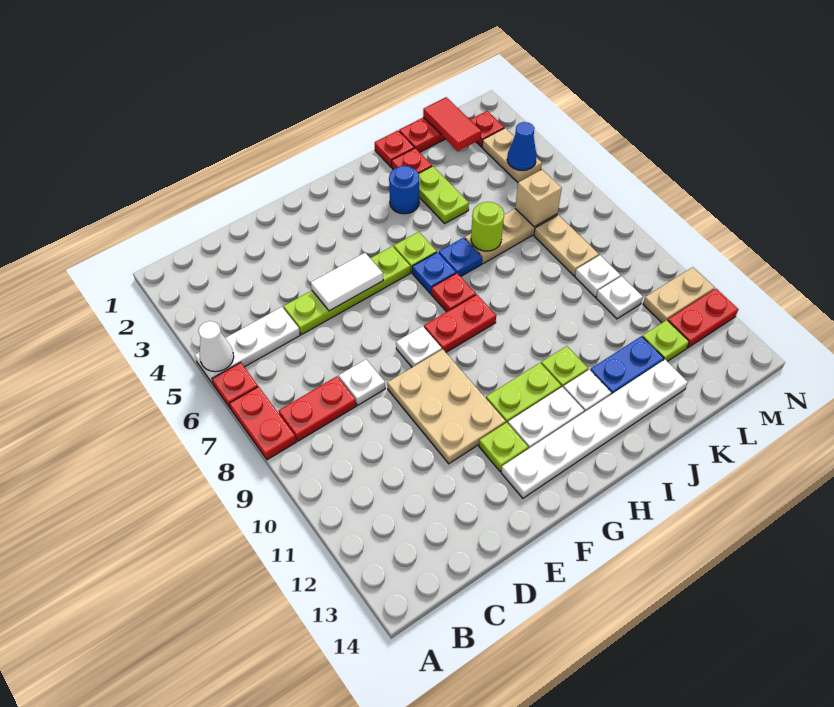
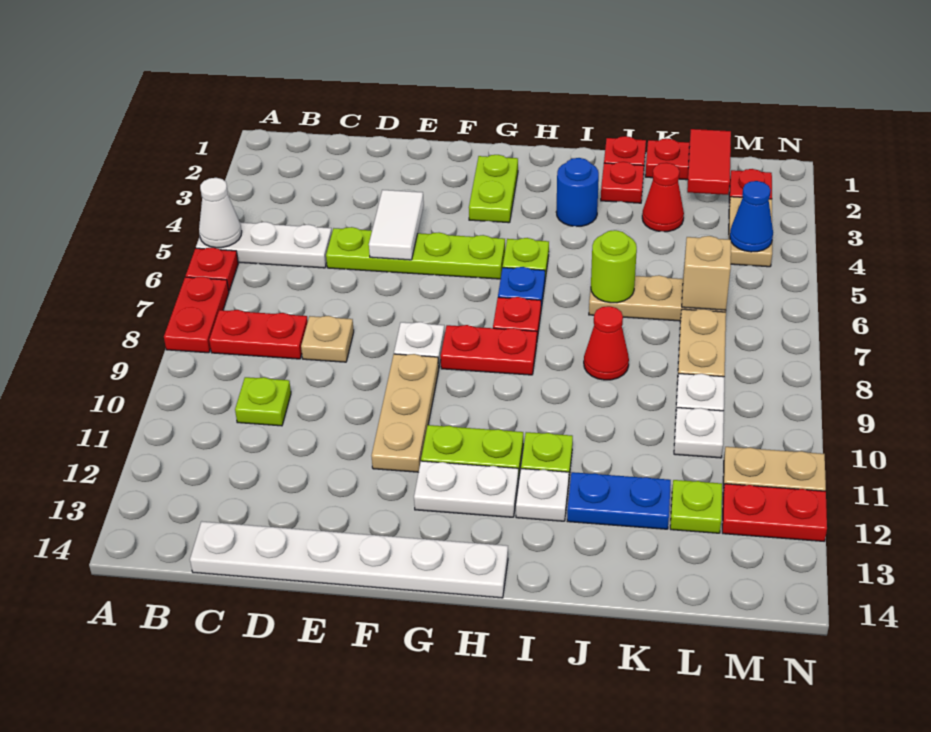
white 1x1 plate [339,359,385,405] -> tan 1x1 plate [301,316,354,362]
white 1x2 tile [311,253,383,311] -> white 1x2 tile turned to [369,190,424,260]
tan 2x3 plate [387,349,506,464] -> tan 1x3 plate [372,354,439,472]
lime 1x1 plate [479,423,528,471] -> lime 1x1 plate moved to [235,377,291,426]
white 1x6 plate [501,360,688,498] -> white 1x6 plate moved to [190,521,508,598]
blue 1x1 plate [439,238,482,277] -> none
lime 1x2 plate [419,166,469,223] -> lime 1x2 plate moved to [469,155,518,223]
none -> red 1x1 cone [584,306,629,380]
none -> red 1x1 cone [642,163,684,232]

